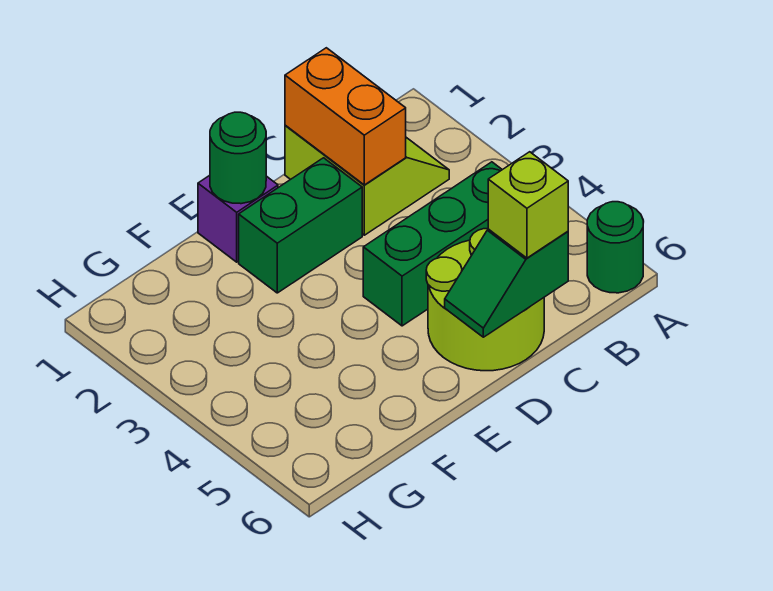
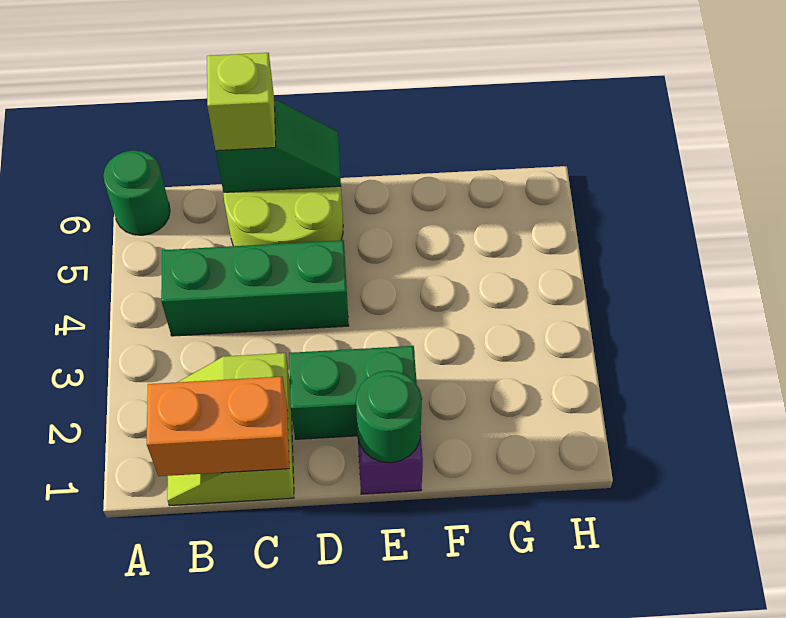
orange 1x2 brick [285,48,406,185] -> orange 1x2 brick turned to [147,377,289,476]

